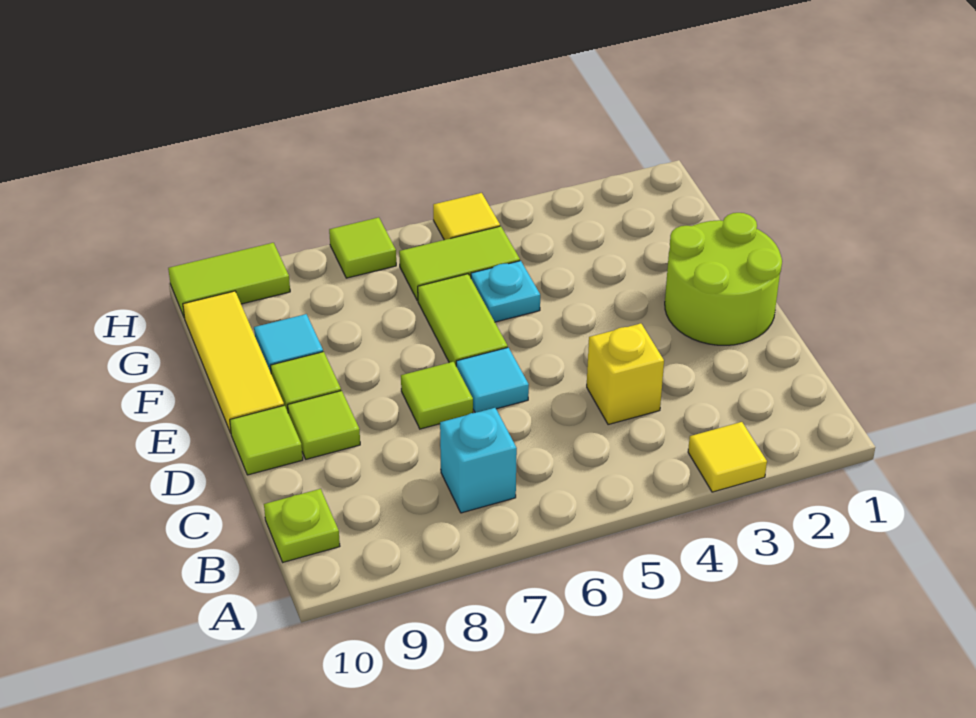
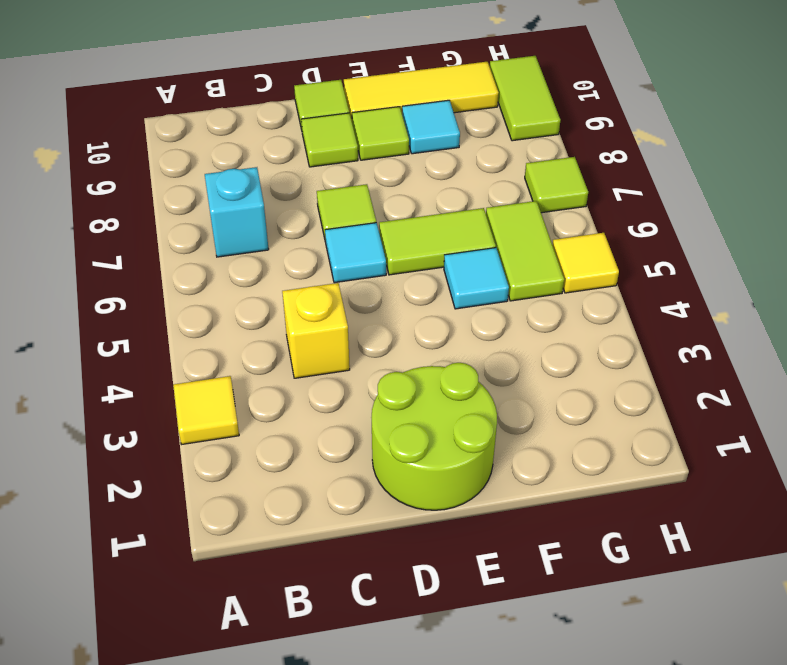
lime 1x1 plate [264,489,340,562] -> none
cyan 1x1 plate [471,261,540,322] -> cyan 1x1 tile [444,248,509,309]

